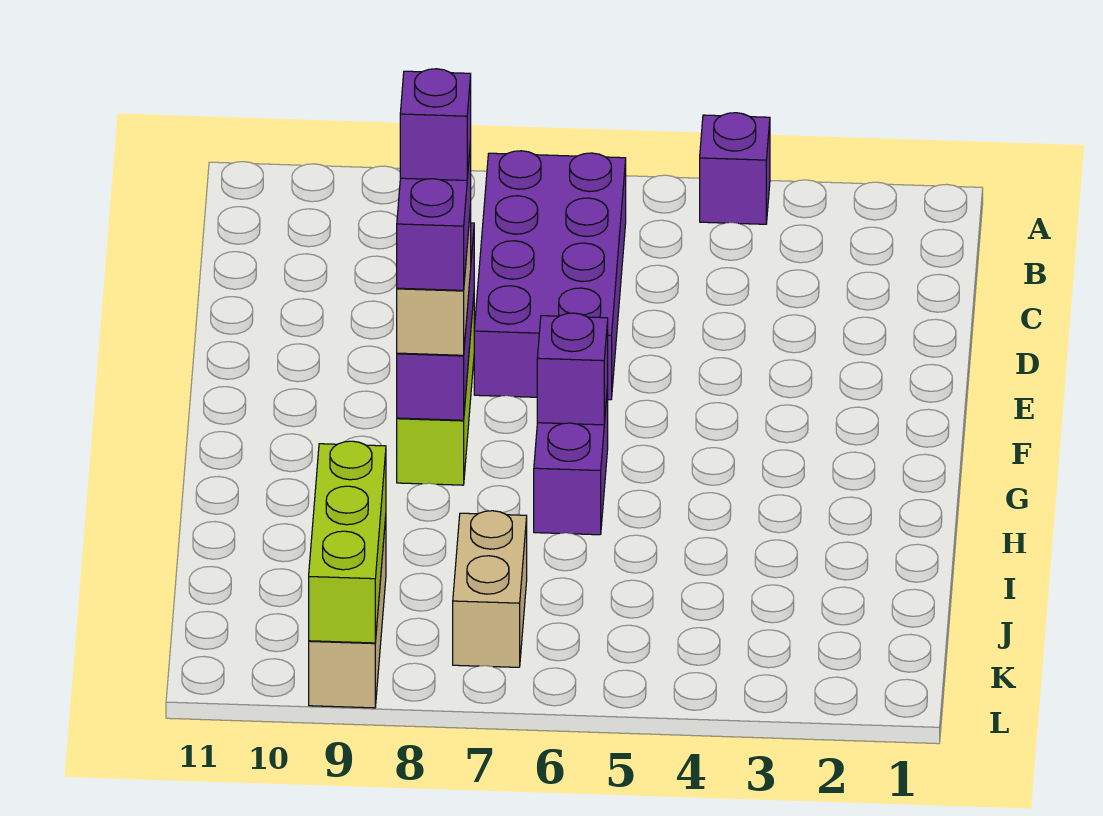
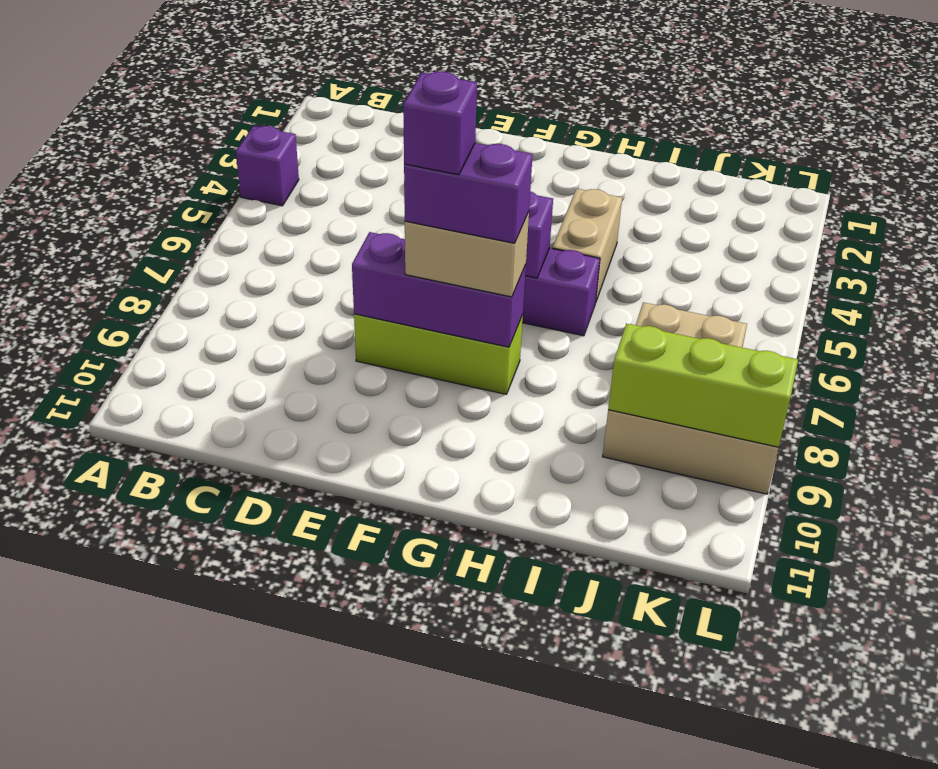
purple 2x4 brick [474,151,626,400] -> none
none -> tan 1x2 brick [552,189,622,303]

